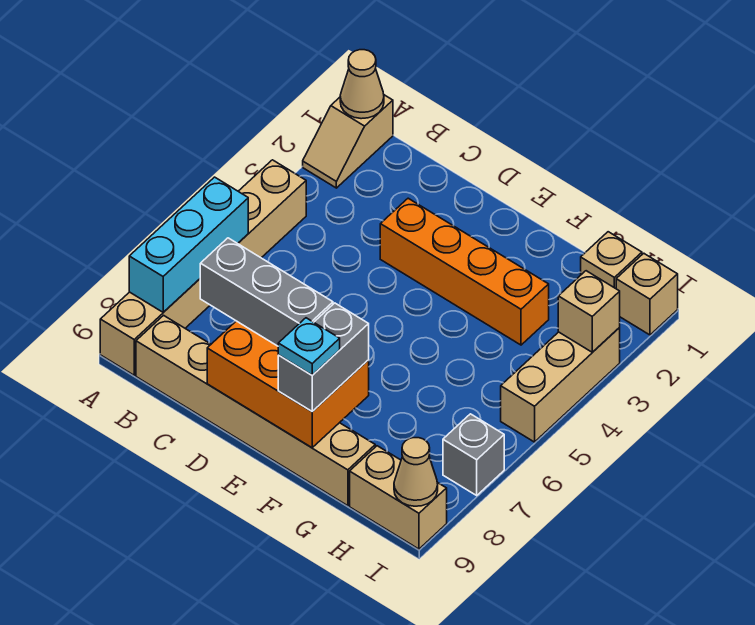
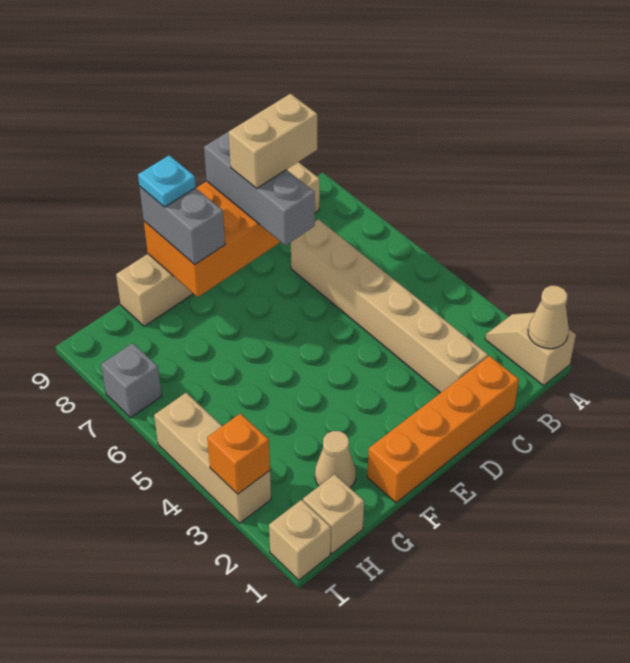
tan 1x6 brick [100,160,306,375] -> tan 1x6 brick moved to [291,219,488,393]
cyan 1x3 brick [129,177,248,312] -> none
grey 1x3 brick [200,238,333,346] -> grey 1x3 brick turned to [204,132,315,245]
orange 1x4 brick [380,198,549,345] -> orange 1x4 brick moved to [367,356,519,503]
tan 1x2 brick [350,446,447,549] -> tan 1x2 brick moved to [229,94,317,189]
tan 1x1 brick [558,271,620,352] -> orange 1x1 brick [207,413,270,494]
tan 1x1 cone [394,438,438,506] -> tan 1x1 cone moved to [315,431,356,488]

